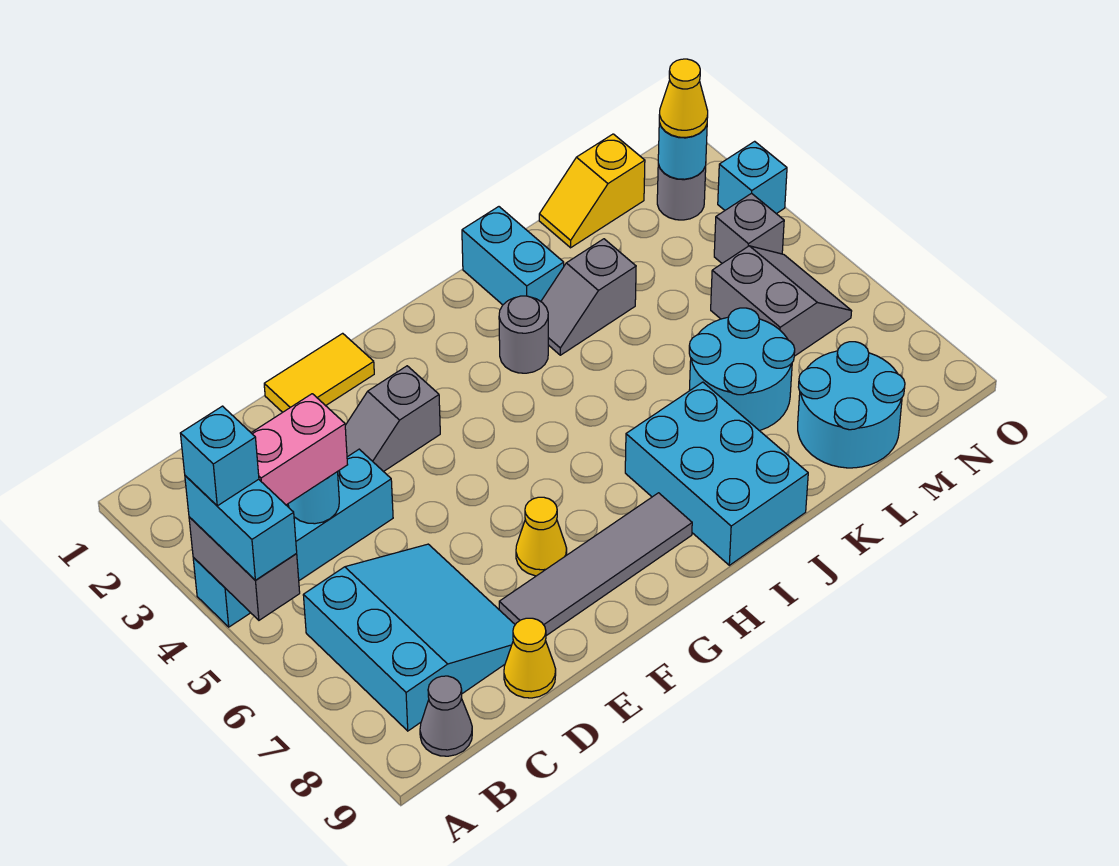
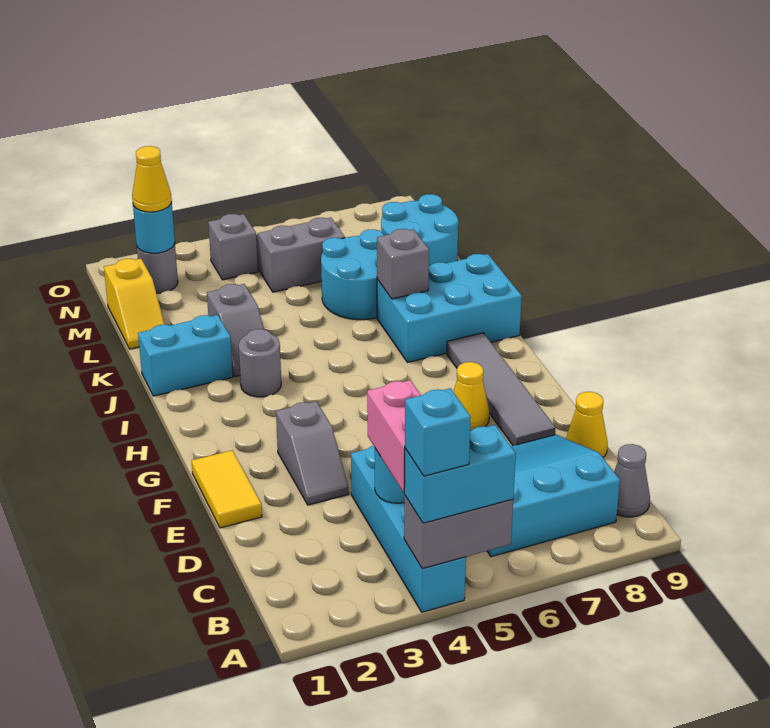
none -> grey 1x1 brick [377,229,429,299]
cyan 1x1 brick [718,141,787,214] -> none

